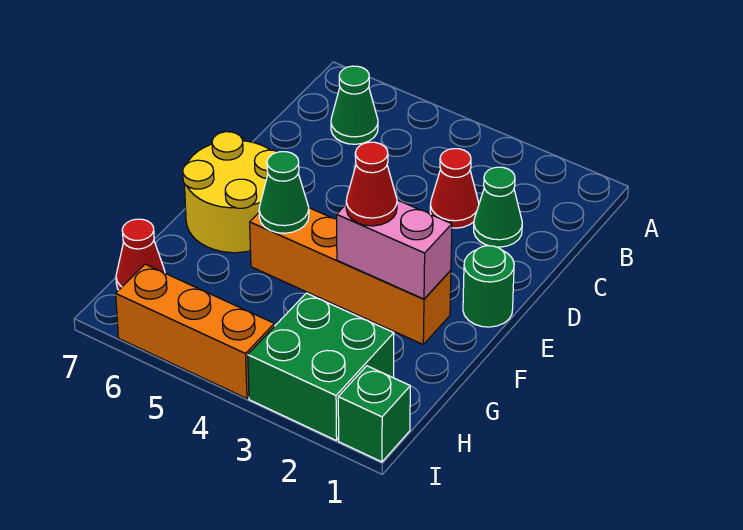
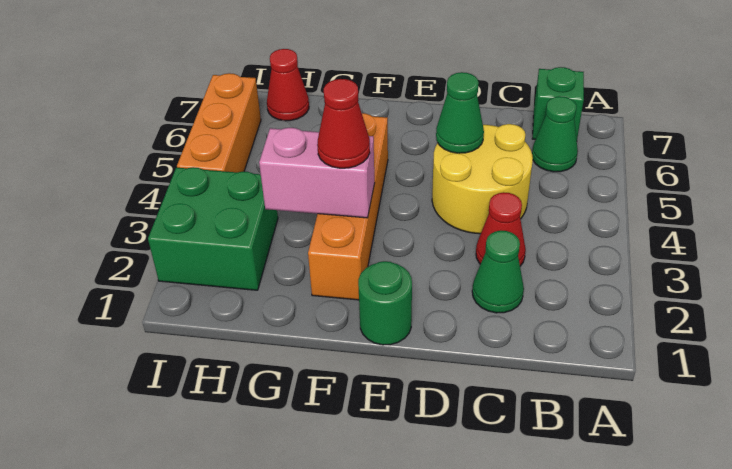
yellow 2x2 round brick [183,132,277,253] -> yellow 2x2 round brick moved to [432,124,533,234]
pink 1x2 brick [337,200,452,299] -> pink 1x2 brick turned to [259,128,375,218]
green 1x1 cone [259,152,309,233] -> green 1x1 cone moved to [436,72,484,153]
green 1x1 brick [338,366,410,462] -> green 1x1 brick moved to [533,67,584,139]

